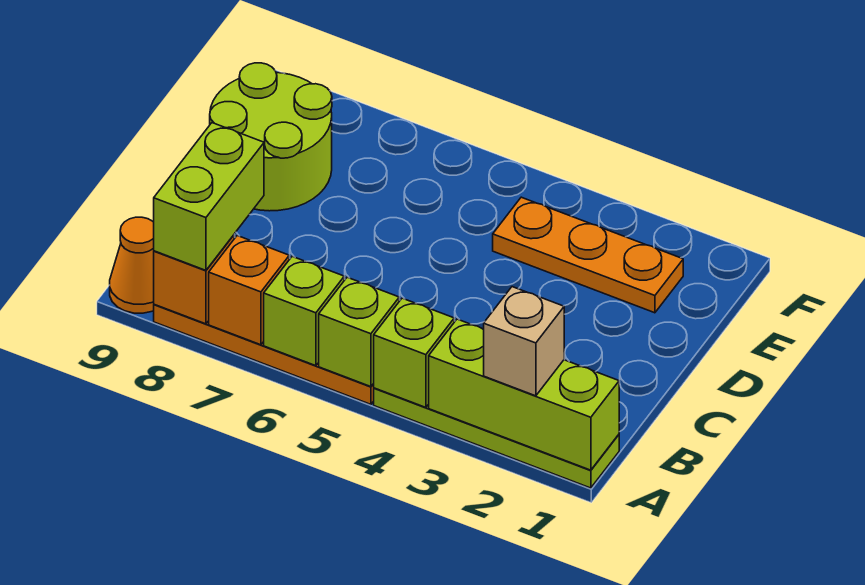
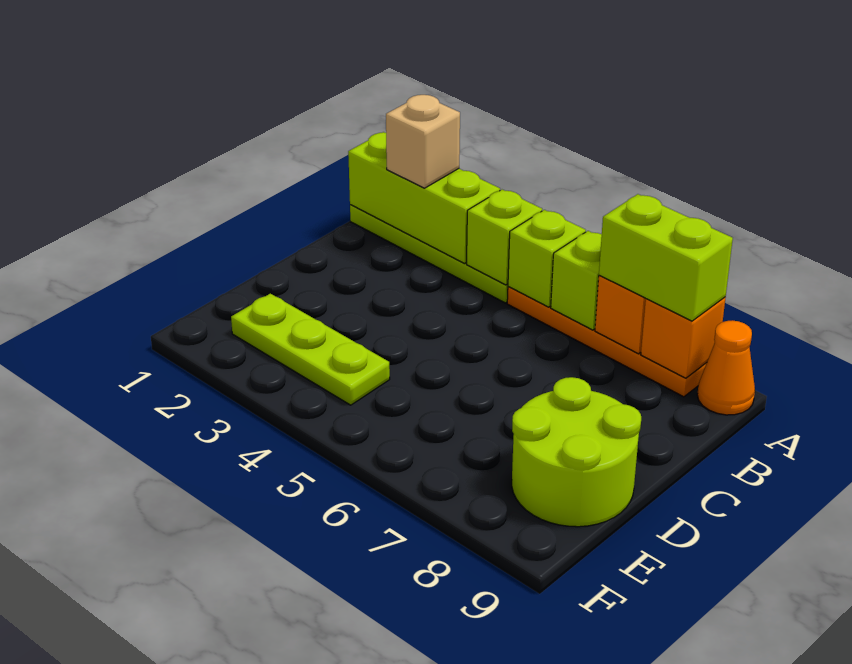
lime 1x2 brick [154,123,264,270] -> lime 1x2 brick turned to [599,194,733,321]
orange 1x3 plate [493,197,683,313] -> lime 1x3 plate [231,294,390,405]

